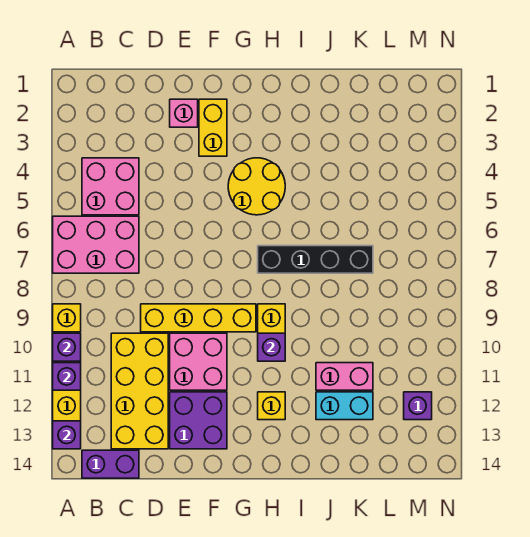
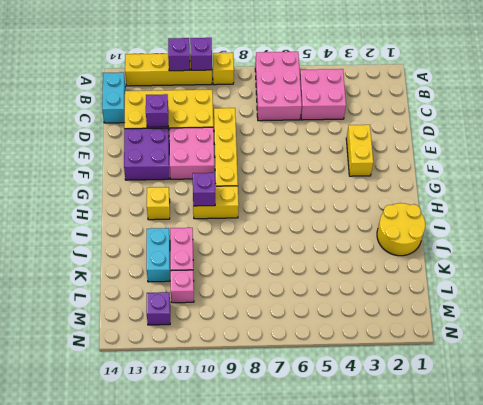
purple 1x1 brick [53,421,81,449] -> purple 1x1 brick moved to [146,94,168,127]
purple 1x2 brick [82,450,139,478] -> cyan 1x2 brick [102,72,125,123]
pink 1x1 brick [170,99,198,127] -> pink 1x1 brick moved to [171,270,194,303]
yellow 1x2 brick [199,99,227,156] -> yellow 1x2 brick turned to [346,125,373,176]
yellow 2x2 round brick [228,158,285,215] -> yellow 2x2 round brick moved to [377,203,425,256]
black 1x4 brick [258,246,373,273] -> none

